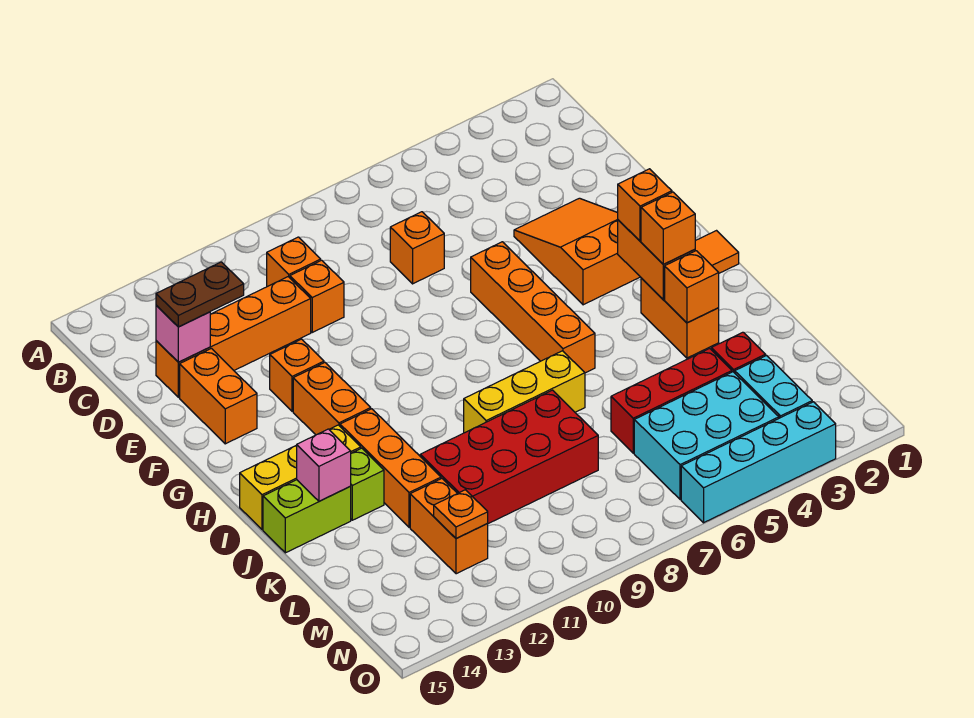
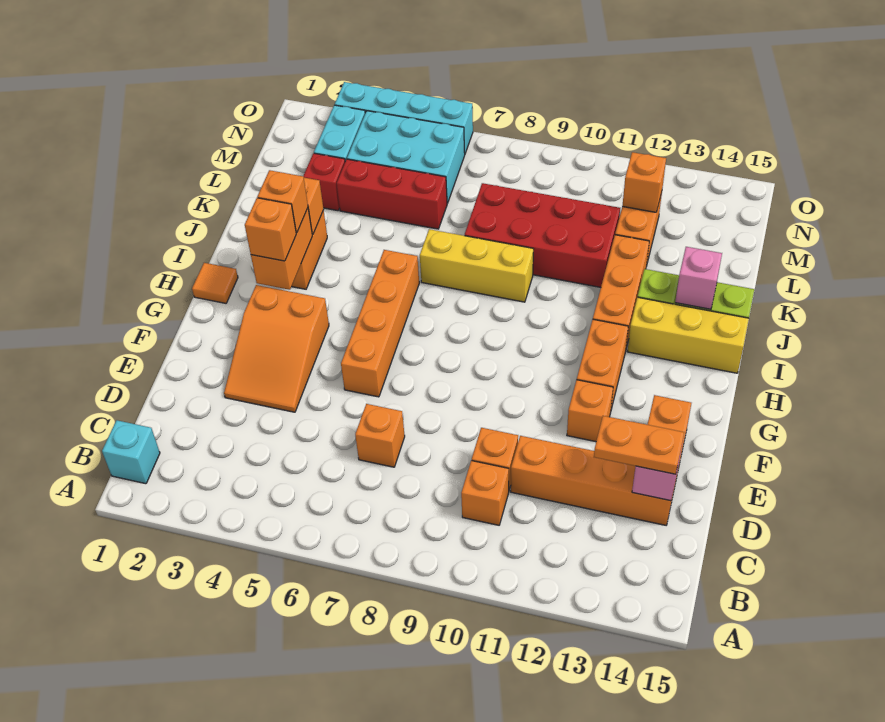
none -> cyan 1x1 brick [102,420,160,484]
brown 1x2 plate [156,262,244,327] -> orange 1x2 plate [594,416,684,474]
orange 1x1 plate [434,490,488,539] -> orange 1x1 brick [622,152,666,212]

